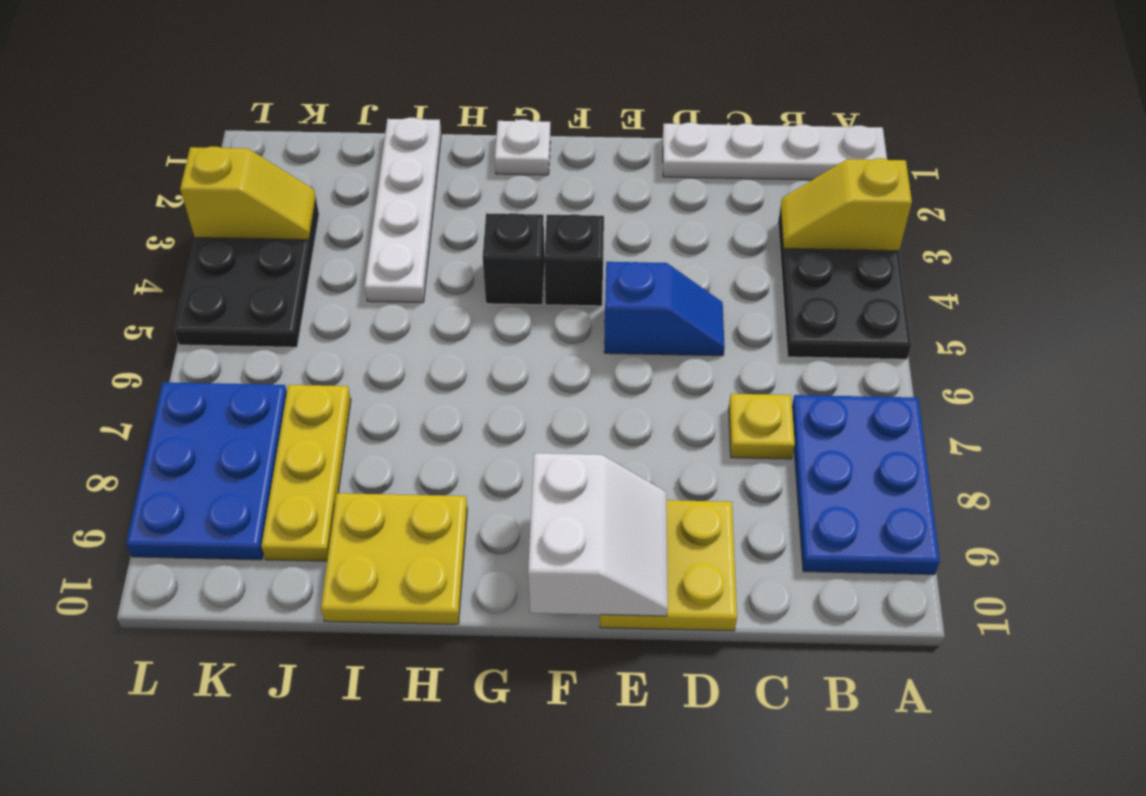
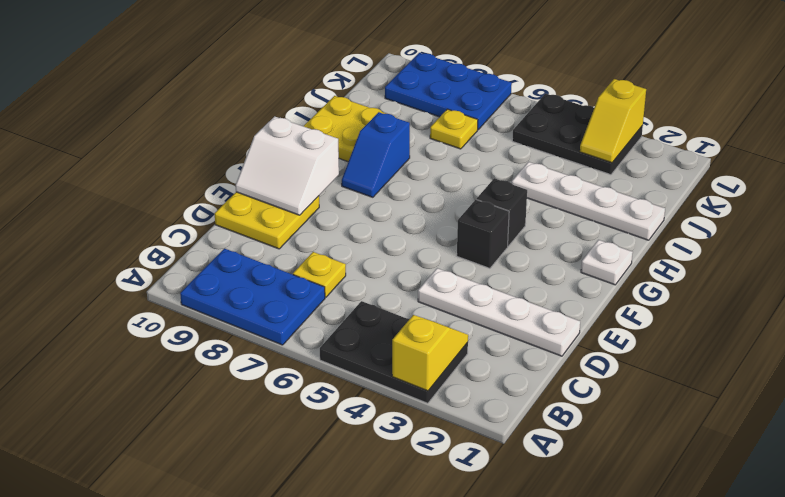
white 1x4 plate [663,123,887,180] -> white 1x4 plate turned to [418,268,580,356]
blue 1x2 slope [604,262,725,356] -> blue 1x2 slope moved to [342,112,410,197]
yellow 1x3 plate [261,385,351,561] -> yellow 1x1 plate [430,109,478,149]

